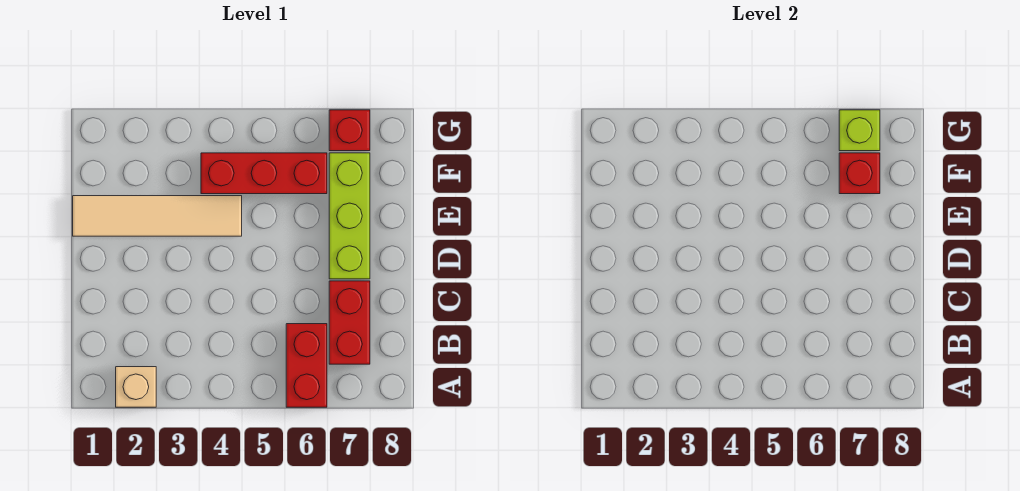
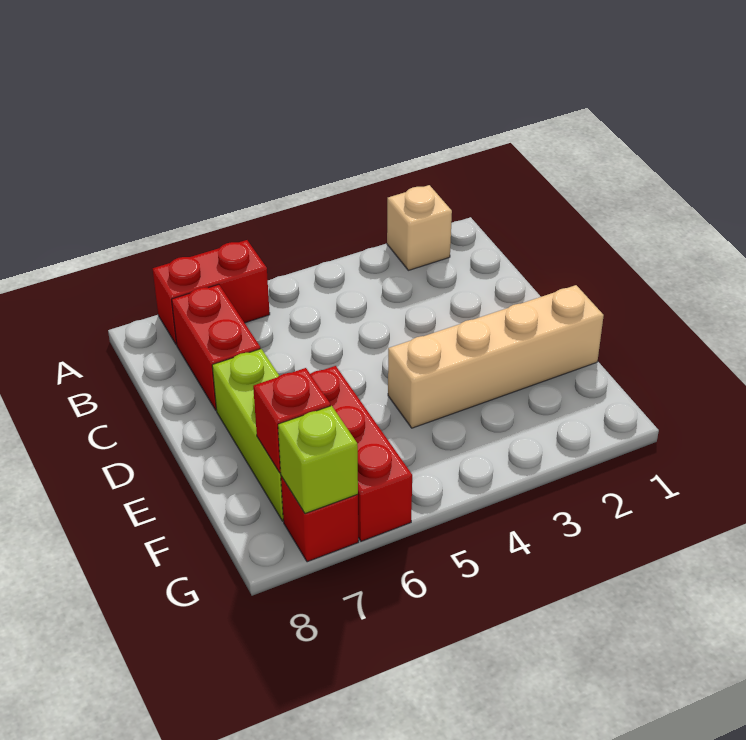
red 1x2 brick [286,324,327,407] -> red 1x2 brick turned to [153,240,270,345]
tan 1x4 tile [73,196,242,236] -> tan 1x4 brick [388,285,604,428]
red 1x3 brick [201,153,327,194] -> red 1x3 brick turned to [310,366,412,541]

